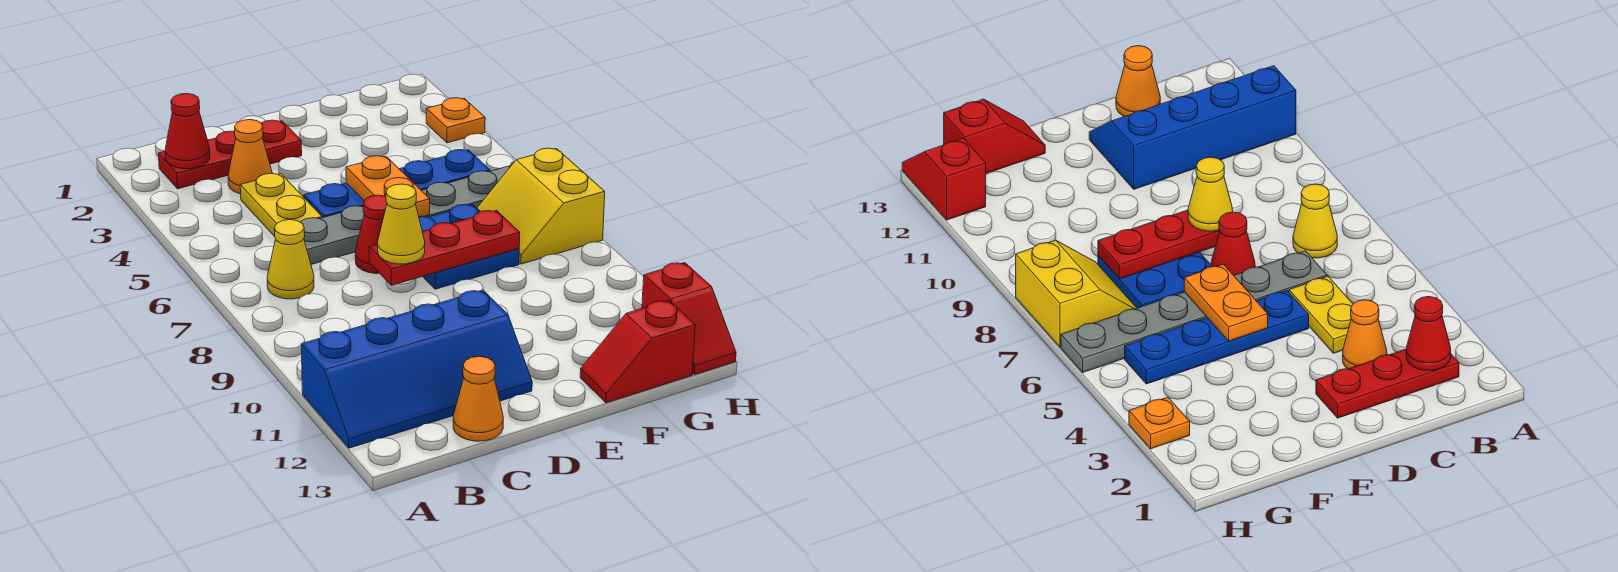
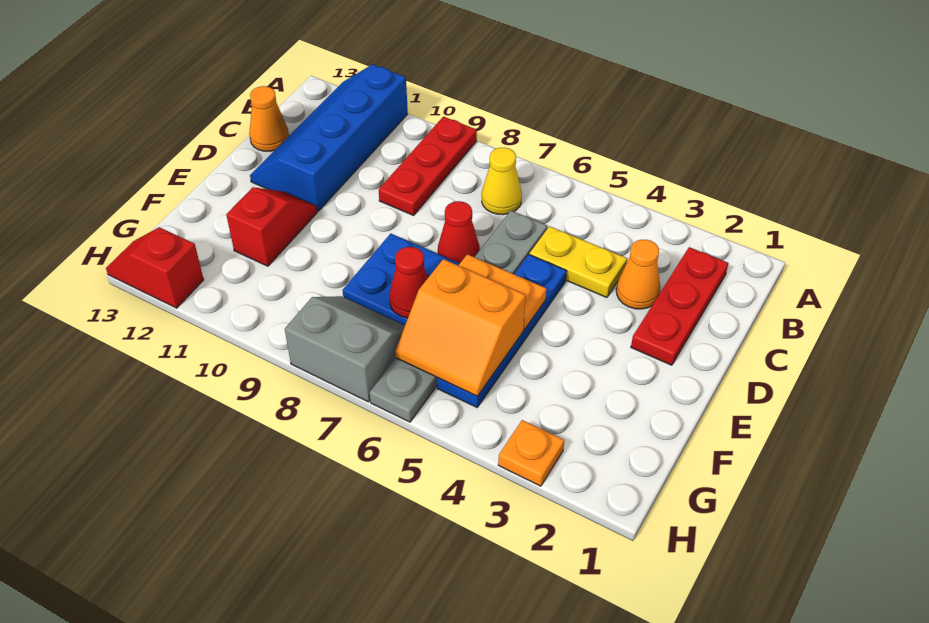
red 1x1 cone [165,93,210,169] -> red 1x1 cone moved to [389,247,428,318]
red 1x3 plate [369,211,520,285] -> red 1x3 plate moved to [379,117,477,215]
yellow 1x1 cone [378,184,425,264] -> none
none -> orange 2x2 slope [395,259,526,396]
red 1x2 slope [580,300,695,403] -> red 1x2 slope moved to [226,187,317,266]
yellow 2x2 slope [477,148,605,264] -> grey 2x2 slope [285,296,405,402]

